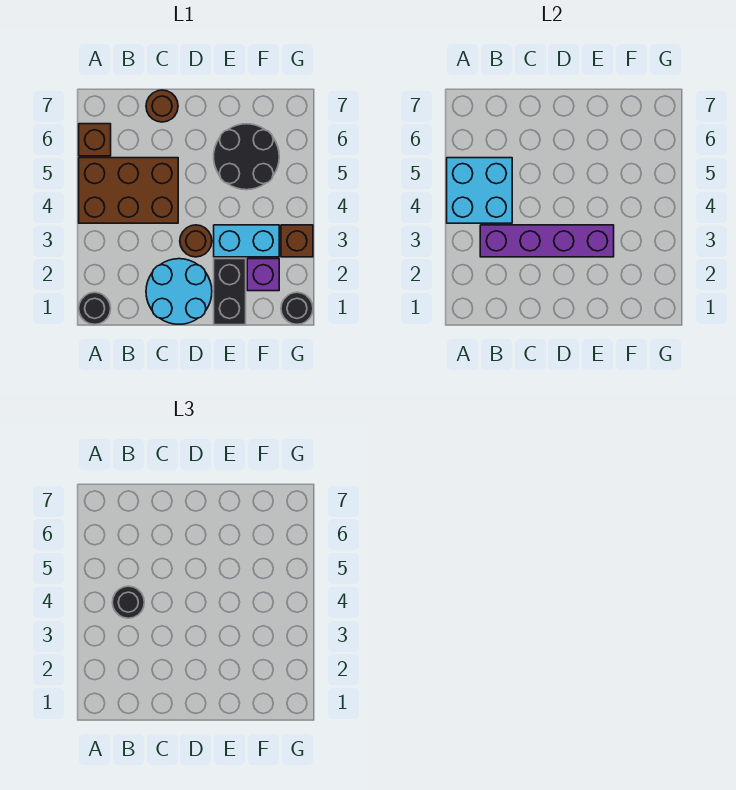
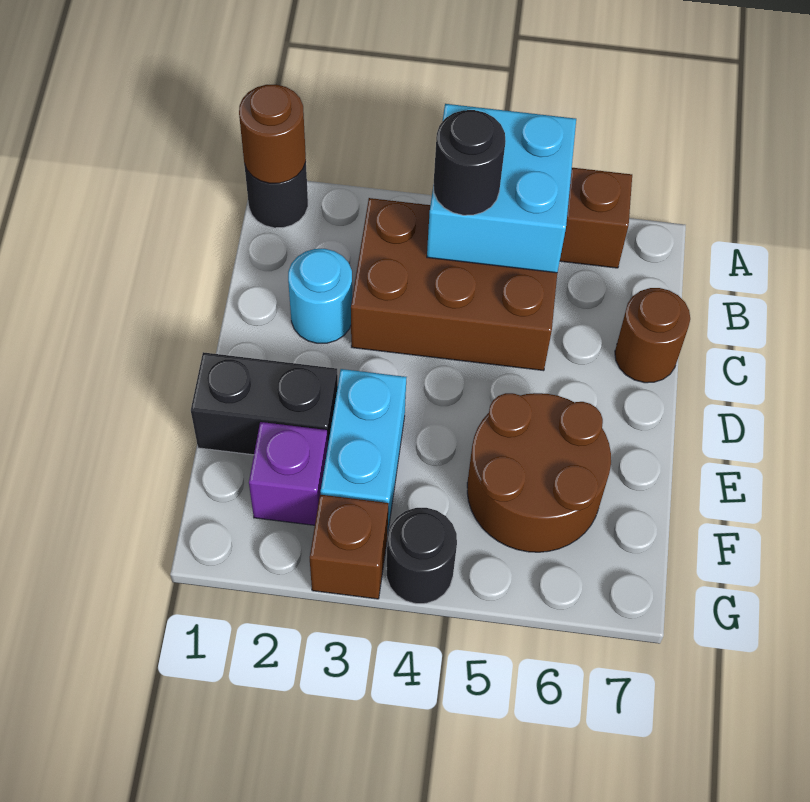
brown 2x3 brick [79,158,178,223] -> brown 2x3 brick turned to [351,198,557,371]
purple 1x4 brick [480,225,614,257] -> none
cyan 2x2 round brick [146,259,212,324] -> cyan 1x1 round brick [288,249,352,343]
brown 1x1 round brick [180,225,212,257] -> brown 1x1 round brick moved to [239,85,306,183]
black 2x2 round brick [214,124,279,190] -> brown 2x2 round brick [467,393,611,552]
black 1x1 round brick [281,292,313,324] -> black 1x1 round brick moved to [386,508,457,604]

